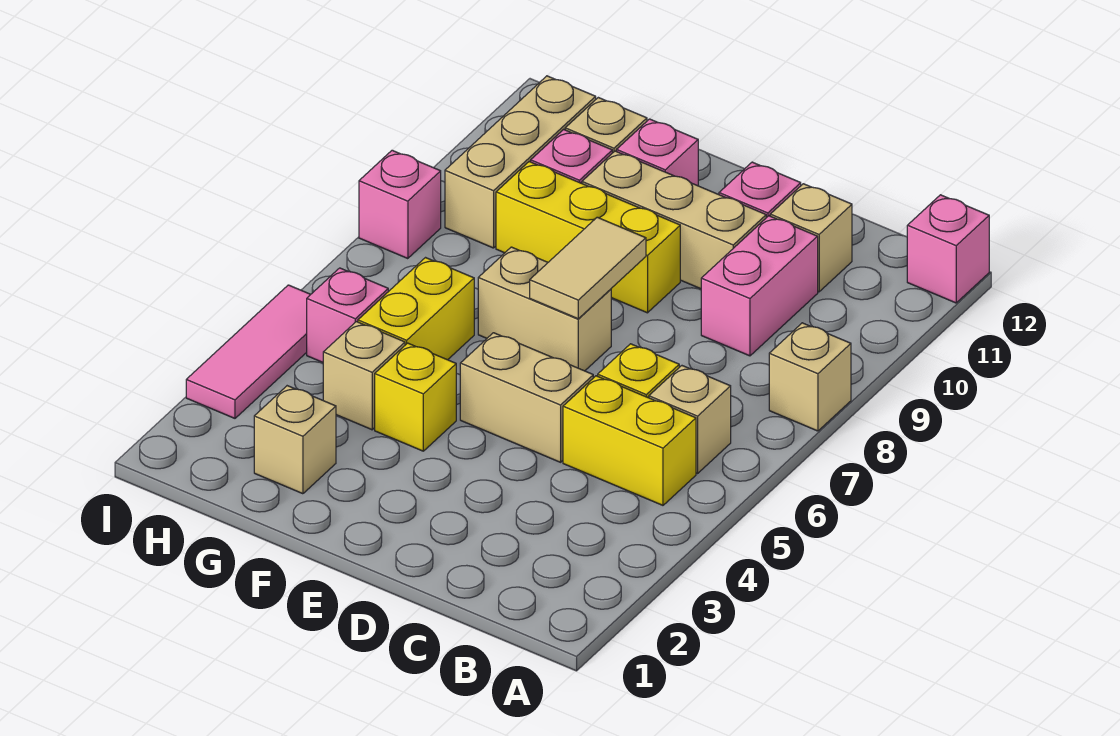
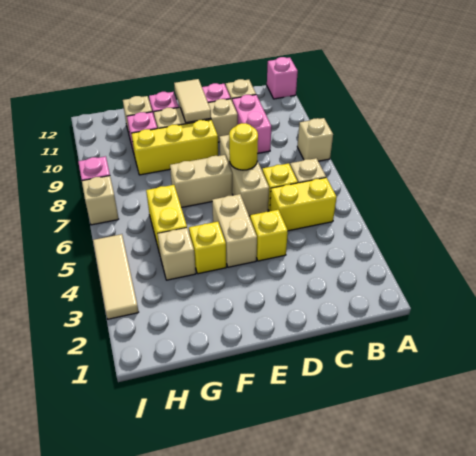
none -> yellow 1x1 brick [250,210,288,261]
tan 1x2 brick [460,333,593,462] -> tan 1x2 brick turned to [212,194,257,267]
none -> yellow 1x1 round brick [229,123,258,170]
tan 1x2 tile [530,217,646,319] -> tan 1x2 tile moved to [174,79,211,123]
tan 1x1 brick [254,386,336,494] -> tan 1x1 brick moved to [82,176,119,225]
pink 1x1 brick [307,268,388,362] -> none
tan 1x3 brick [445,76,596,248] -> tan 1x3 brick moved to [219,135,269,216]
pink 1x3 tile [186,285,311,418] -> tan 1x3 tile [93,234,139,319]

